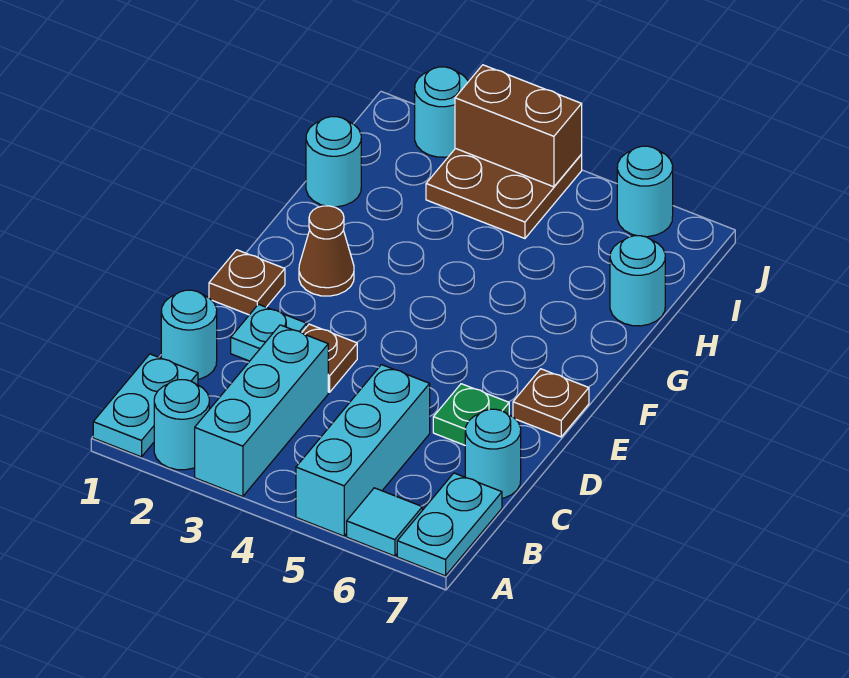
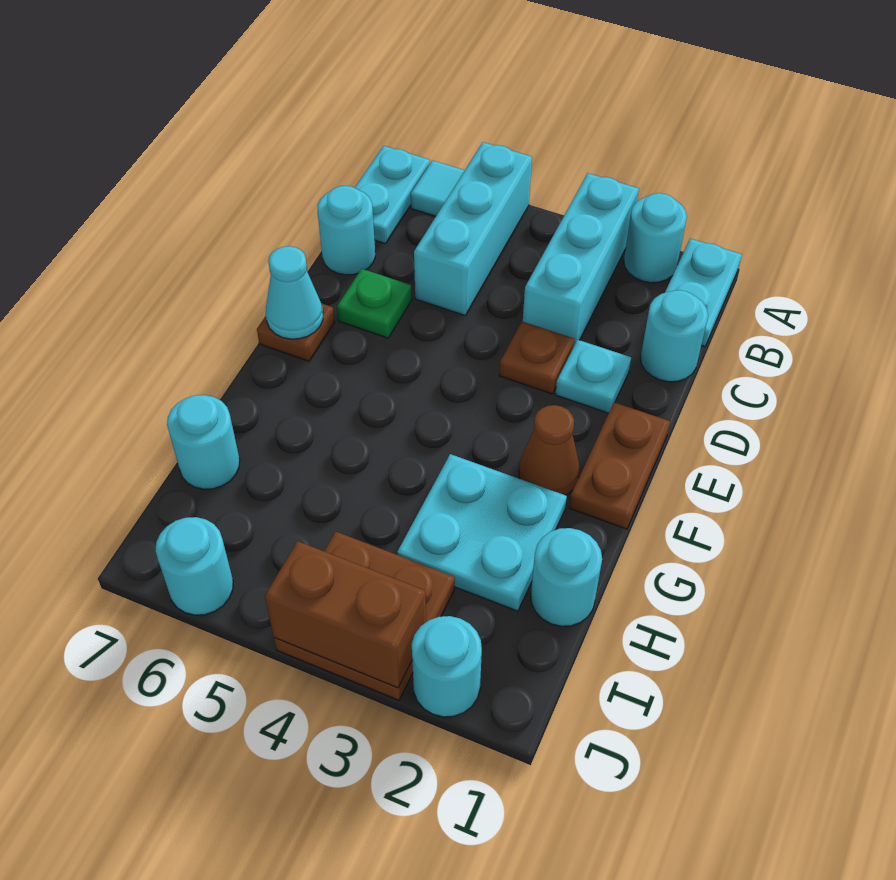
brown 1x1 plate [209,250,285,315] -> brown 1x2 plate [569,402,670,529]
none -> cyan 1x1 cone [266,246,323,339]
none -> cyan 2x2 plate [397,454,567,611]

